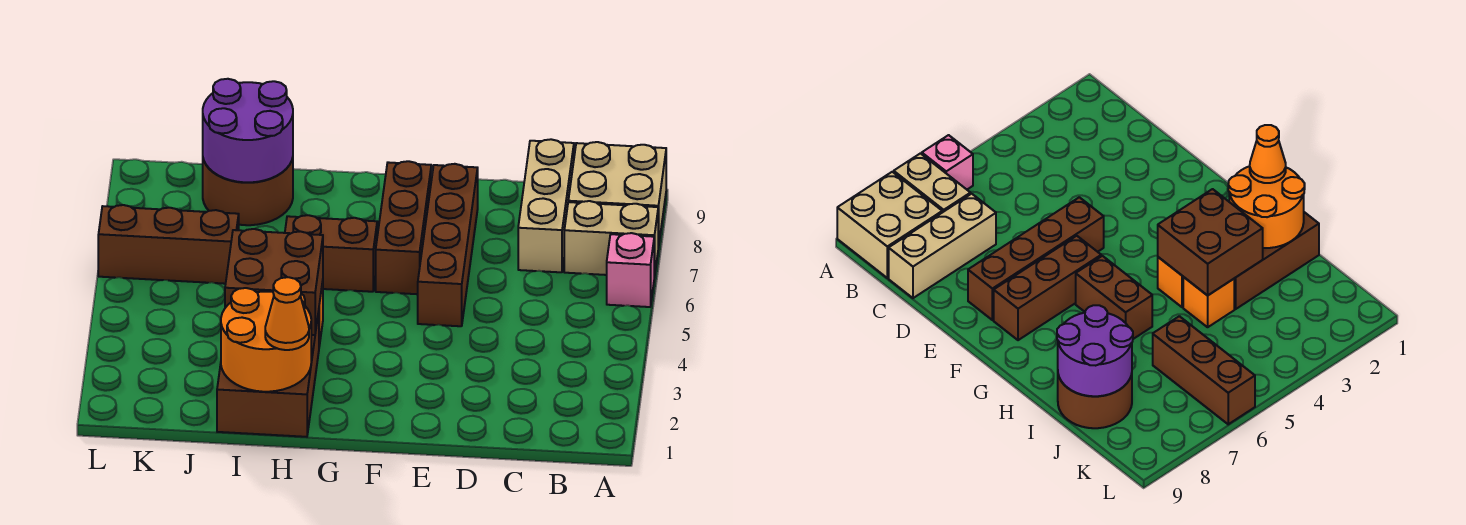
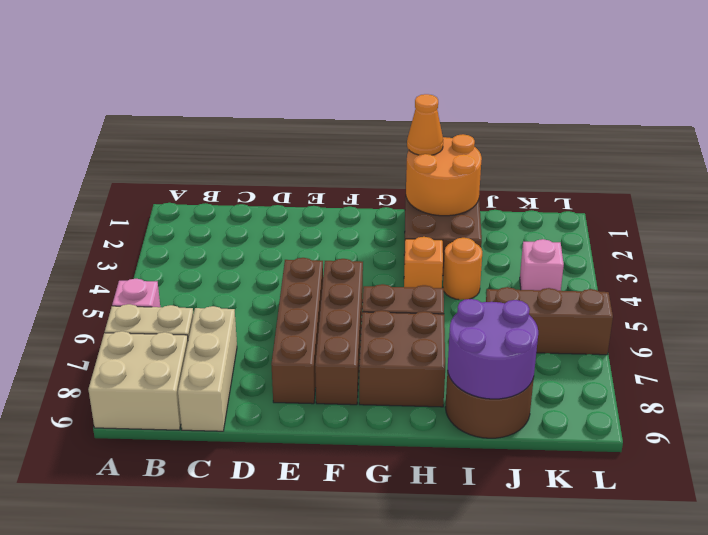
brown 1x3 brick [376,161,431,294] -> brown 1x4 brick [315,259,363,405]
brown 2x2 brick [225,229,323,335] -> brown 2x2 brick moved to [359,310,445,407]
orange 1x1 brick [1183,277,1234,327] -> orange 1x1 round brick [443,238,482,300]
none -> pink 1x1 brick [520,239,564,291]

